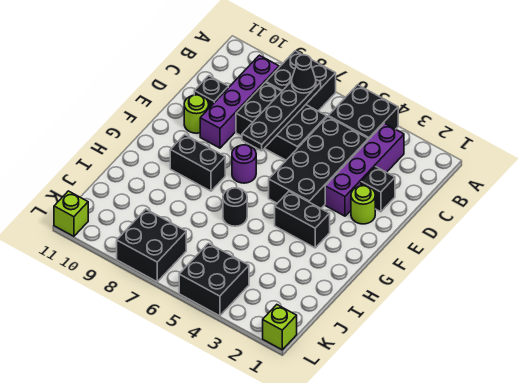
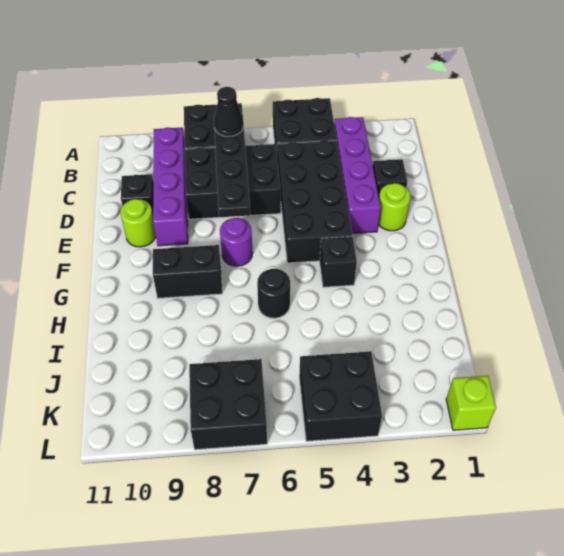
black 1x2 brick [275,191,330,248] -> black 1x1 brick [320,236,357,287]
lime 1x1 brick [54,191,88,236] -> none

